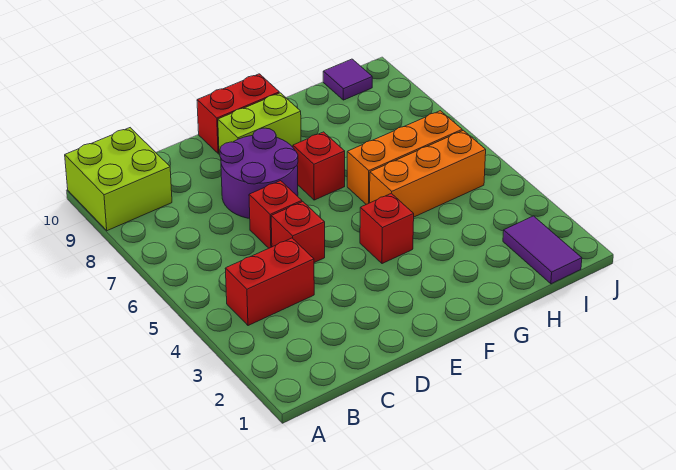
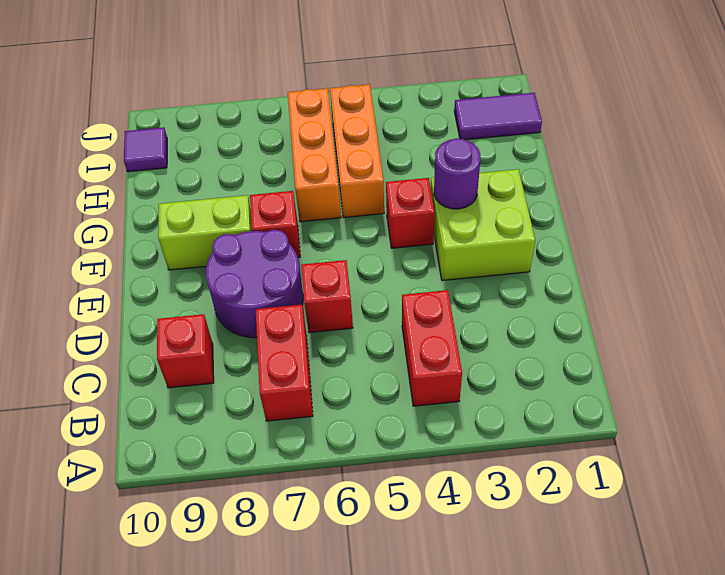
lime 2x2 brick [65,128,172,231] -> lime 2x2 brick moved to [431,169,535,281]
red 1x1 brick [271,202,325,263] -> red 1x1 brick moved to [157,314,214,388]
lime 1x2 brick [218,93,301,155] -> lime 1x2 brick turned to [158,195,252,270]
red 1x2 brick [197,74,279,154] -> red 1x2 brick moved to [256,305,313,421]
none -> purple 1x1 round brick [434,138,480,209]

